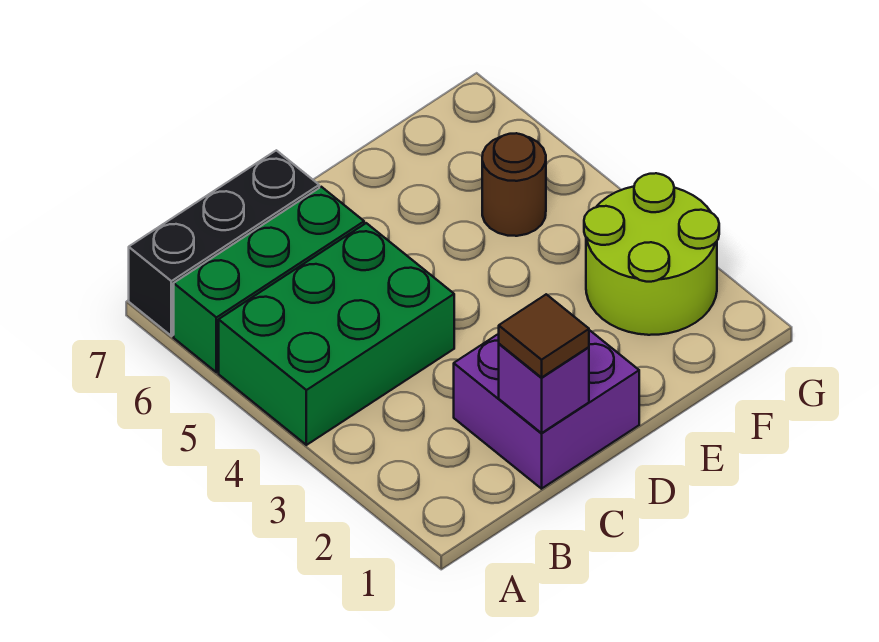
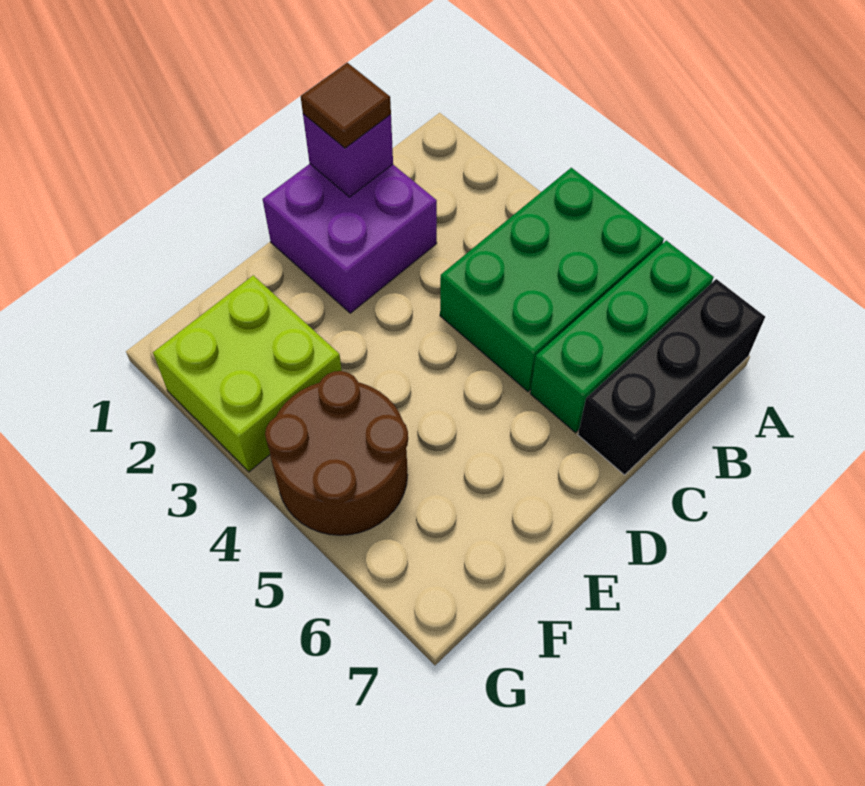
lime 2x2 round brick [584,173,719,335] -> lime 2x2 brick [153,275,342,472]
brown 1x1 round brick [482,133,546,236] -> brown 2x2 round brick [265,371,408,535]

